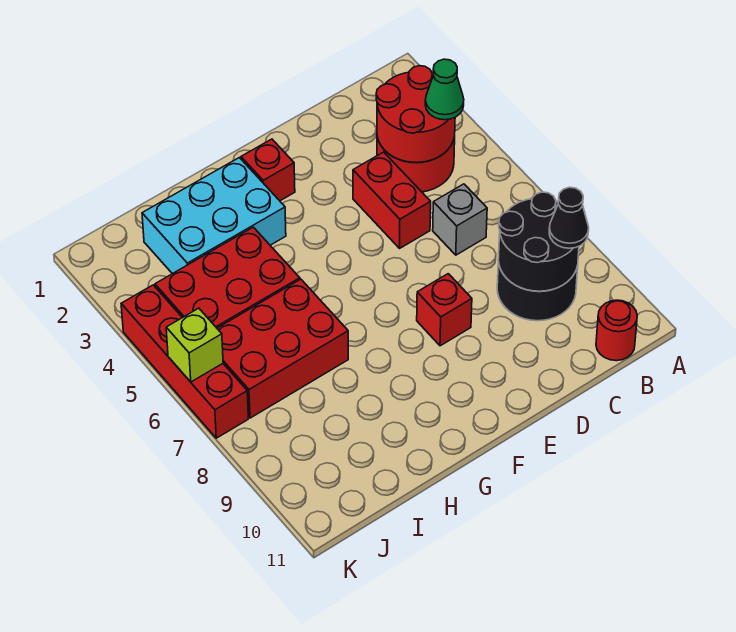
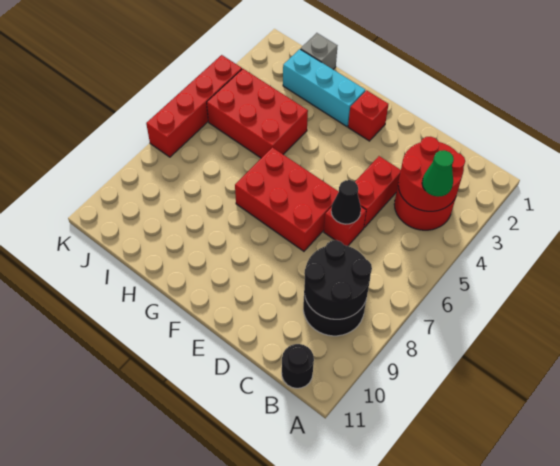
black 1x1 cone [549,187,589,248] -> black 1x1 cone moved to [331,180,361,224]
red 1x1 round brick [596,300,637,361] -> black 1x1 round brick [282,344,314,388]
grey 1x1 brick [433,184,487,255] -> grey 1x1 brick moved to [301,33,337,69]
red 1x1 brick [417,274,472,346] -> red 1x1 brick moved to [324,207,366,246]
cyan 2x3 brick [142,158,286,274] -> cyan 1x3 brick [283,49,365,127]
red 2x3 brick [217,279,348,418] -> red 2x3 brick moved to [235,147,339,251]
lime 1x1 brick [166,308,223,382] -> none

